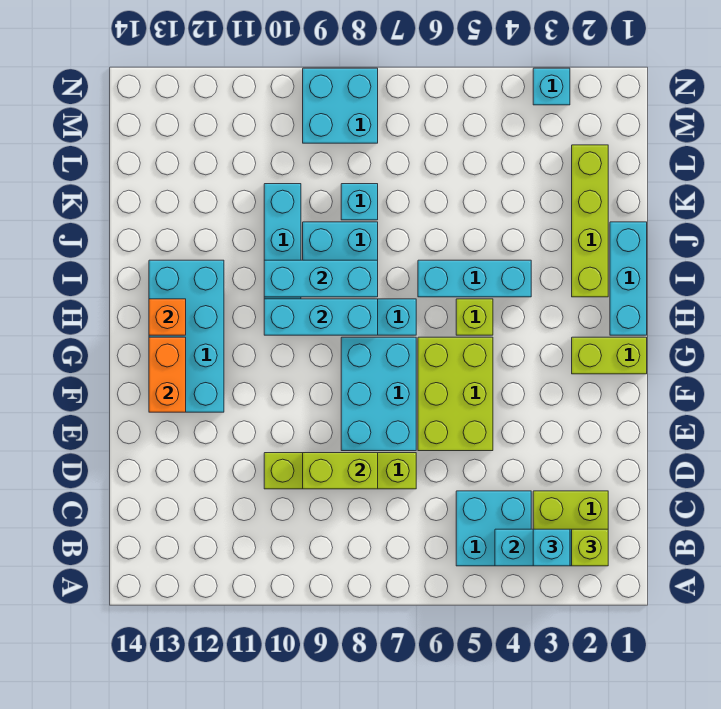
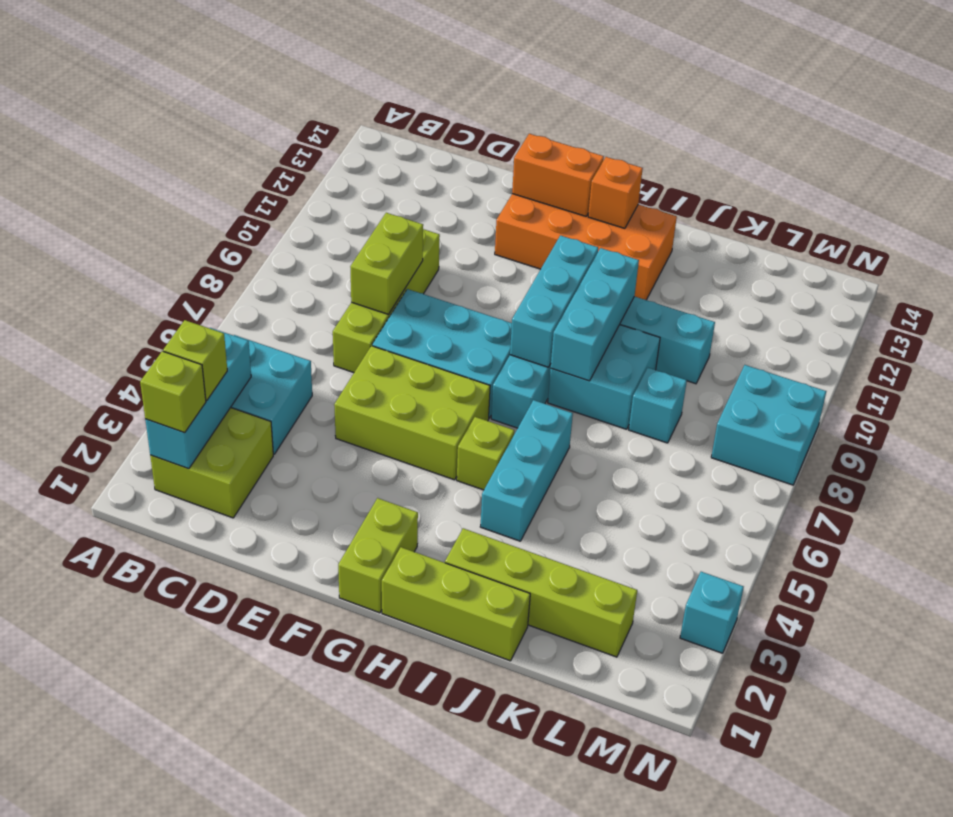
cyan 1x1 brick [533,529,570,566] -> lime 1x1 brick [163,320,227,400]
cyan 2x4 brick [149,260,224,412] -> orange 2x4 brick [495,194,677,300]
cyan 1x3 brick [610,222,647,335] -> lime 1x3 brick [382,547,530,661]

